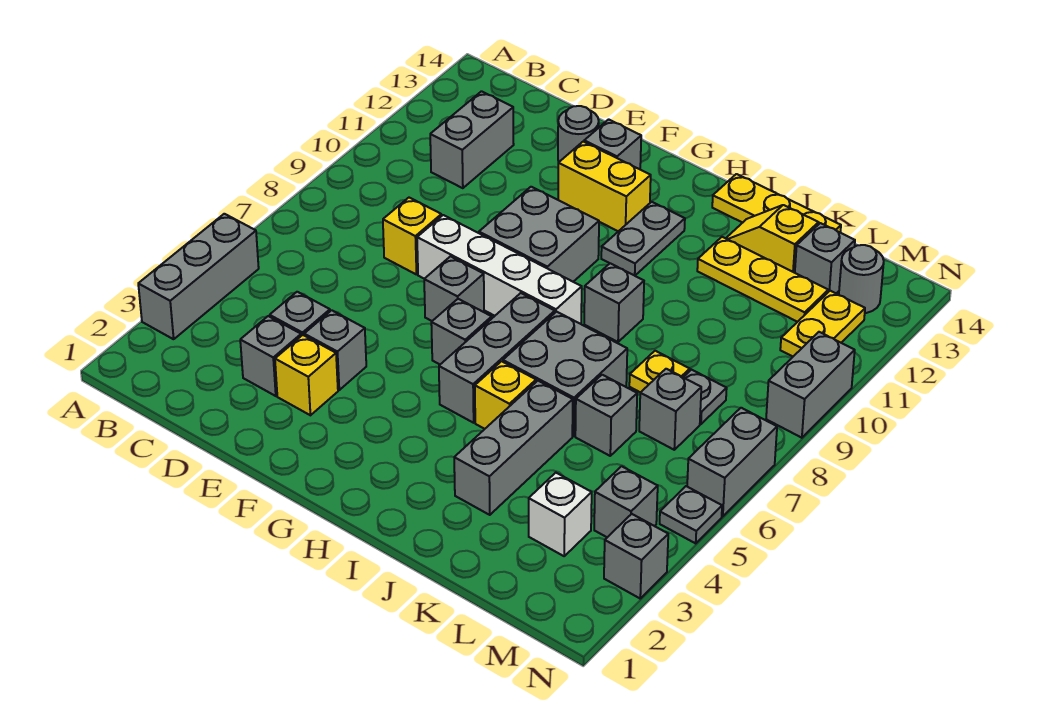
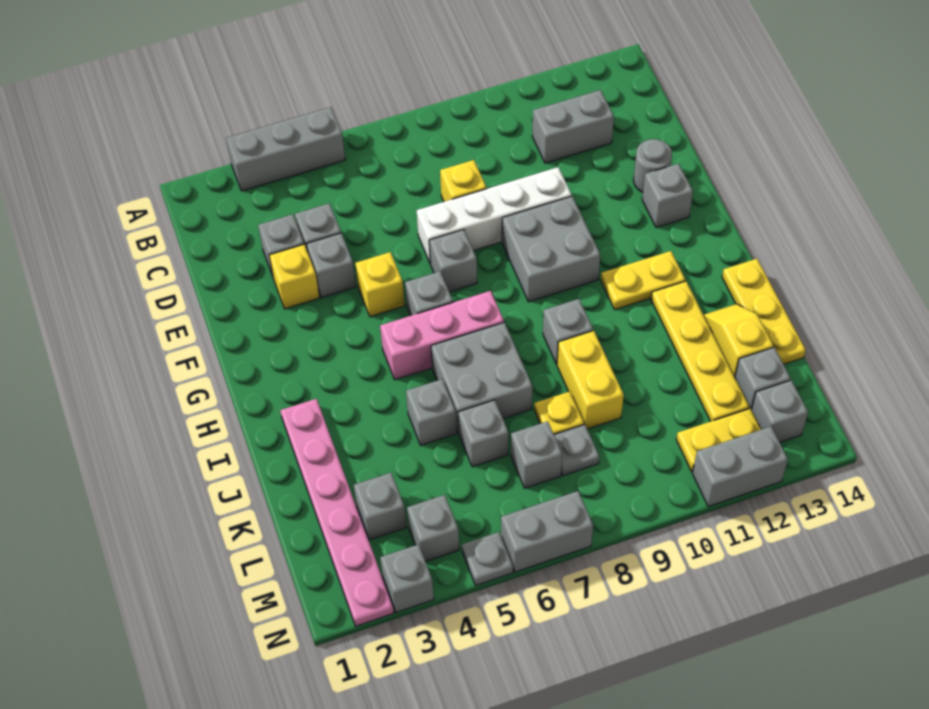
white 1x4 brick [417,215,582,324] -> white 1x4 brick turned to [417,167,572,264]
yellow 1x2 brick [558,142,651,231] -> yellow 1x2 brick moved to [557,331,624,429]
grey 1x3 brick [439,293,555,423] -> pink 1x3 brick [380,291,504,380]
grey 1x2 plate [601,202,685,275] -> yellow 1x2 plate [601,251,685,310]
none -> pink 1x6 plate [280,399,394,626]
yellow 1x1 brick [475,361,536,429] -> yellow 1x1 brick moved to [355,252,405,317]
grey 1x3 brick [454,381,573,515] -> grey 1x1 brick [406,379,457,445]
yellow 1x3 plate [697,237,828,322] -> yellow 1x4 plate [651,281,749,421]
white 1x1 brick [529,473,592,556] -> grey 1x1 brick [354,473,406,540]
grey 1x1 round brick [839,245,884,313] -> grey 1x1 brick [751,380,808,442]
grey 1x2 brick [766,332,855,438] -> grey 1x2 brick moved to [692,427,788,507]

